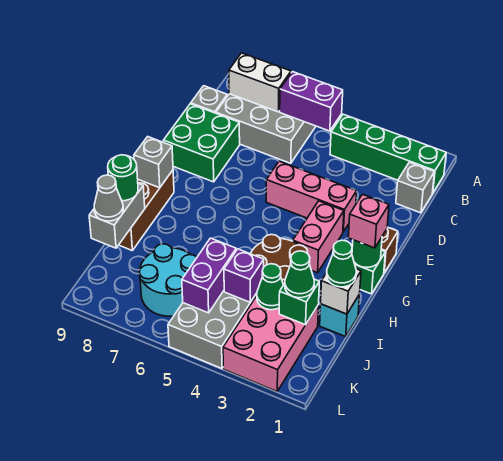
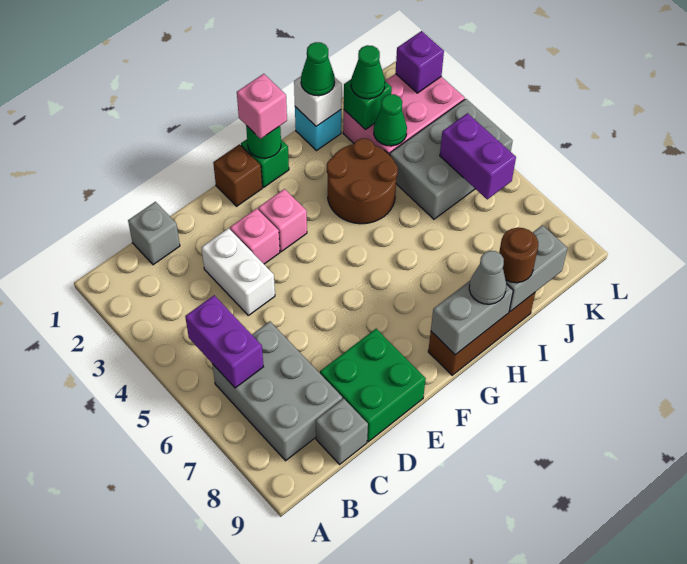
green 1x4 brick [330,114,446,193] -> none
white 1x2 brick [229,53,291,112] -> white 1x2 brick moved to [202,228,275,315]
pink 1x3 brick [266,161,357,232] -> pink 1x1 brick [230,208,280,264]
pink 1x2 brick [293,201,344,273] -> pink 1x1 brick [258,189,307,252]
grey 1x1 brick [134,137,173,188] -> grey 1x2 brick [431,281,513,355]
green 1x1 round brick [108,155,138,201] -> brown 1x1 round brick [499,228,538,283]
purple 1x1 brick [224,249,264,302] -> purple 1x1 brick moved to [396,31,444,93]
purple 1x2 brick [182,238,236,313] -> purple 1x2 brick turned to [440,113,516,199]
cyan 2x2 round brick [139,244,197,316] -> none
grey 1x1 cone [94,175,123,221] -> grey 1x1 cone moved to [469,251,506,304]

